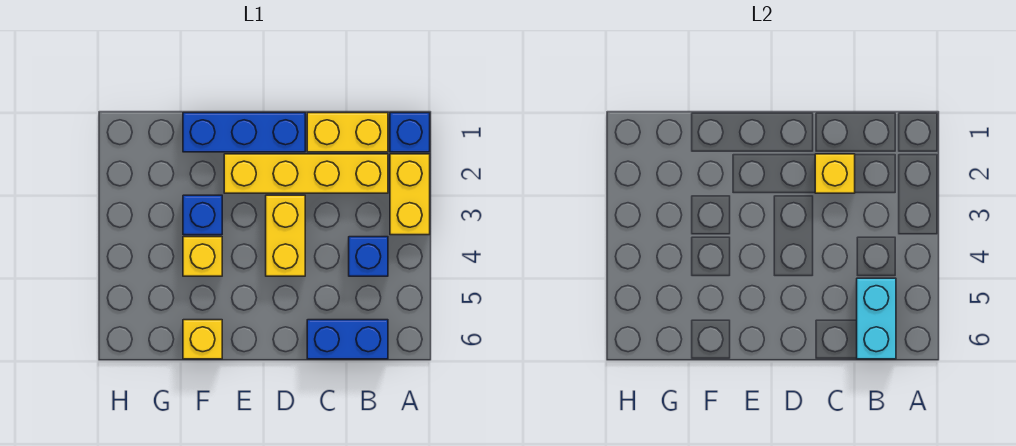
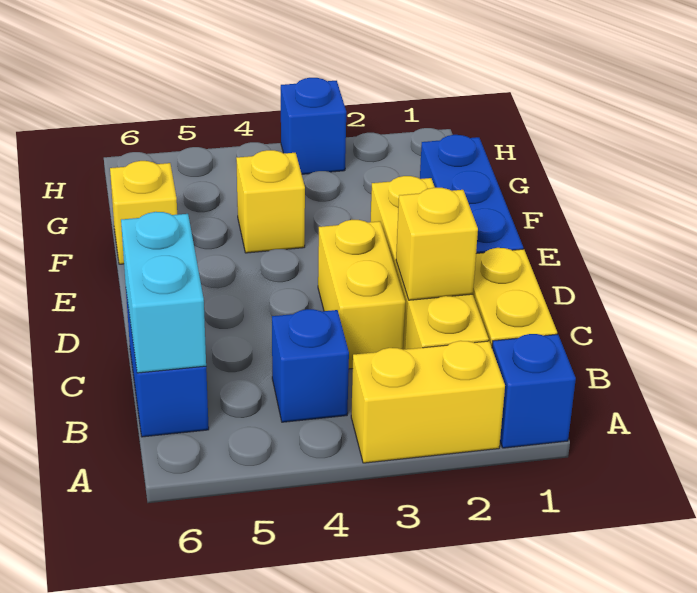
cyan 1x2 brick [857,278,896,359] -> cyan 1x2 brick turned to [121,212,206,373]
yellow 1x2 brick [266,195,305,276] -> yellow 1x2 brick turned to [318,220,405,369]
blue 1x1 brick [183,195,222,235] -> blue 1x1 brick moved to [281,78,346,174]

